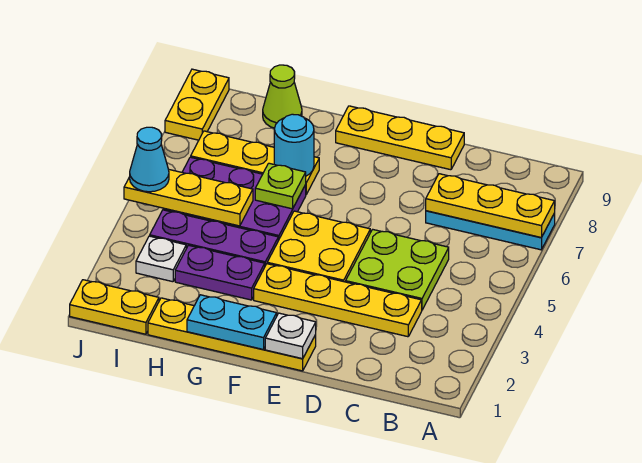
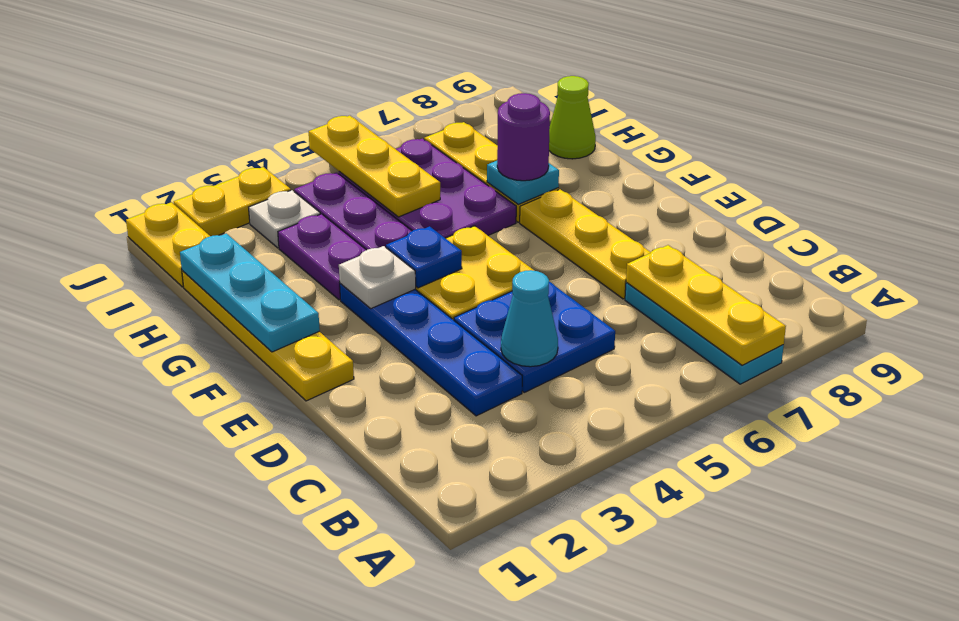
yellow 1x4 plate [254,264,422,337] -> blue 1x4 plate [340,284,522,416]
lime 2x2 plate [346,229,449,310] -> blue 2x2 plate [454,282,615,392]
yellow 1x3 plate [336,106,464,170] -> yellow 1x3 plate moved to [520,189,651,299]
white 1x1 plate [265,313,316,359] -> white 1x1 plate moved to [339,246,416,309]
cyan 1x2 plate [187,295,277,349] -> cyan 1x3 plate [180,233,320,352]
none -> blue 1x1 plate [386,226,462,288]
lime 1x1 plate [255,163,306,209] -> none
cyan 1x1 round brick [274,114,314,176] -> cyan 1x1 plate [487,161,559,204]
none -> purple 1x1 round brick [497,93,550,181]
cyan 1x1 cone [130,127,169,192] -> cyan 1x1 cone moved to [501,270,558,367]
yellow 1x2 plate [165,69,229,140] -> yellow 1x2 plate moved to [174,167,291,236]

